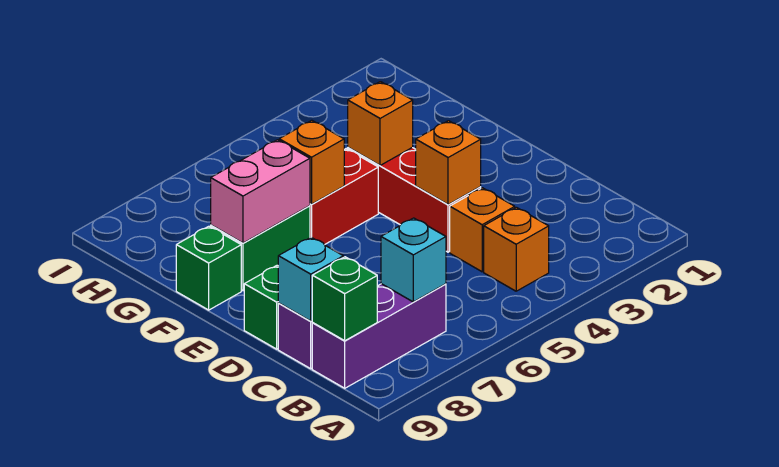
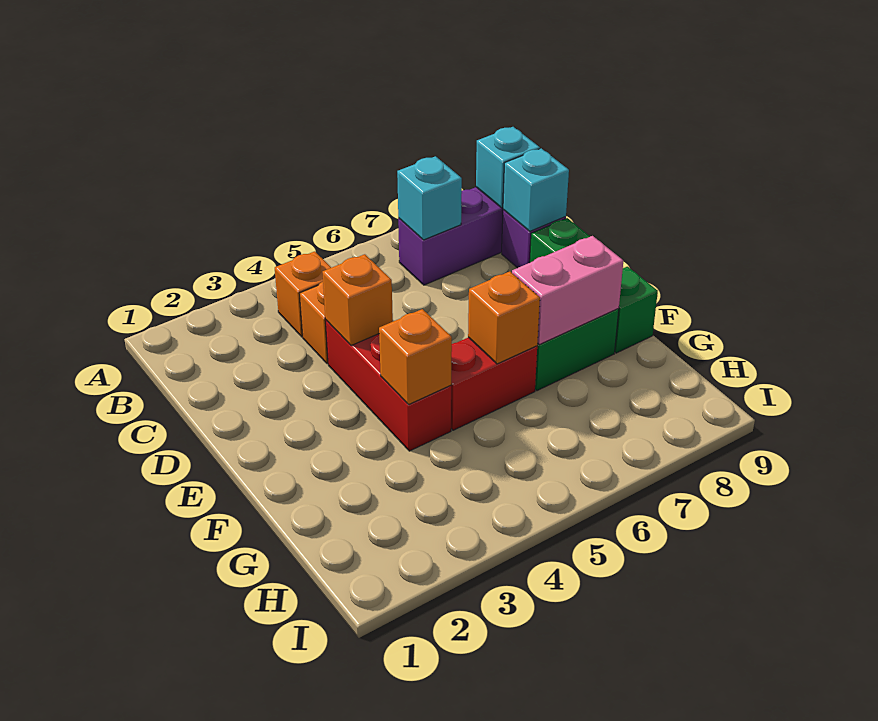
green 1x1 brick [312,257,377,341] -> cyan 1x1 brick [476,127,540,208]

